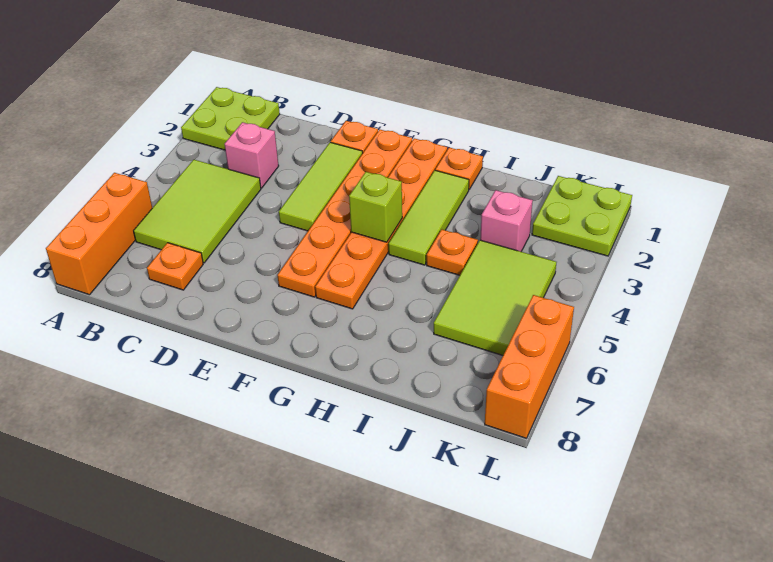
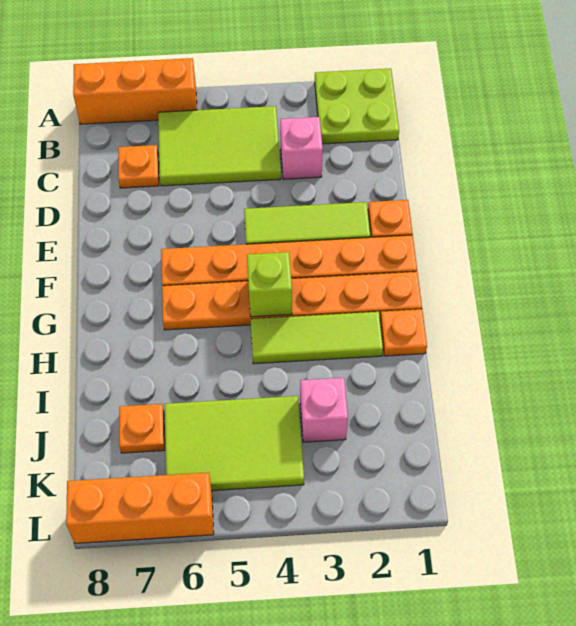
orange 1x1 plate [427,230,478,275] -> orange 1x1 plate moved to [119,404,165,453]
lime 2x2 plate [532,176,632,256] -> none

